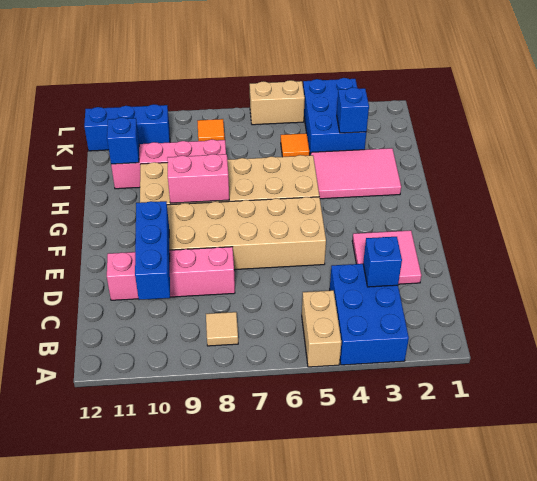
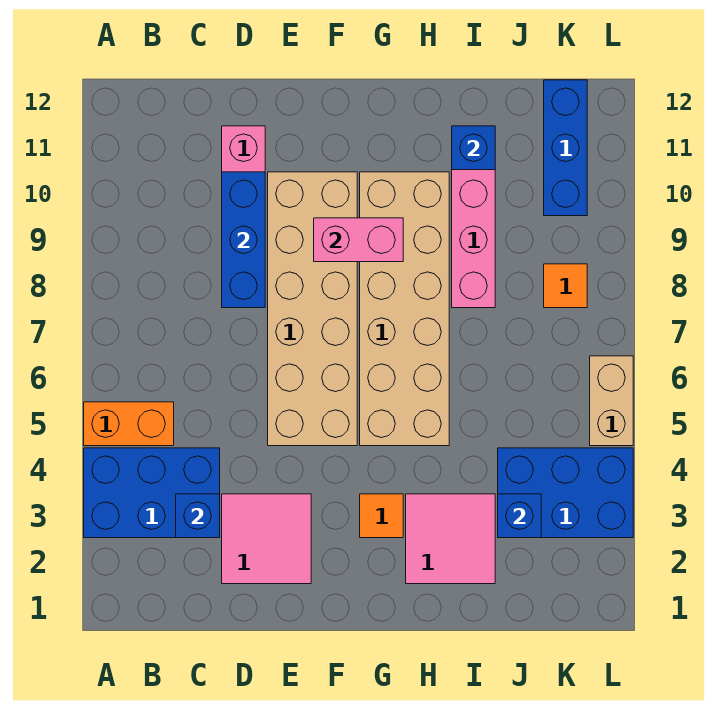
tan 1x2 brick [302,290,341,367] -> orange 1x2 brick [84,402,174,446]
tan 1x1 tile [206,312,238,346] -> none
blue 1x3 brick [135,201,170,300] -> blue 1x3 brick turned to [222,172,265,308]
pink 1x2 brick [167,154,229,203] -> pink 1x2 brick turned to [314,218,403,262]
pink 2x3 tile [311,148,401,199] -> pink 2x2 tile [406,494,495,584]
orange 1x1 tile [281,133,309,157] -> orange 1x1 tile moved to [360,494,403,538]

